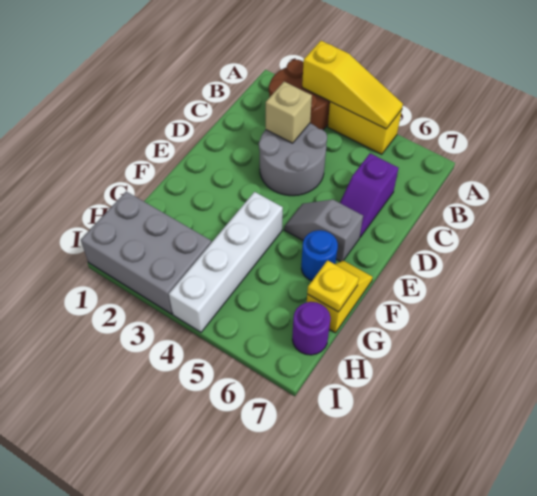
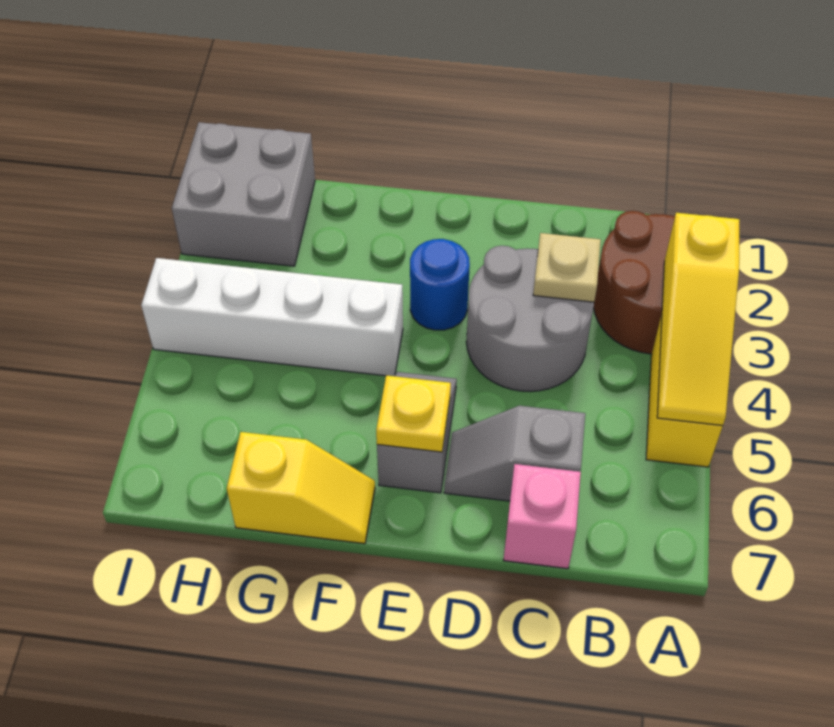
tan 1x1 brick [266,82,312,143] -> tan 1x1 plate [533,233,601,302]
purple 1x2 slope [340,153,399,237] -> grey 1x2 slope [444,406,585,501]
none -> pink 1x1 brick [504,464,581,569]
blue 1x1 round brick [301,230,338,281] -> blue 1x1 round brick moved to [410,239,470,330]
yellow 1x1 plate [307,260,359,312] -> yellow 1x1 plate moved to [376,375,451,452]
grey 2x3 brick [81,192,211,314] -> grey 2x2 brick [172,122,315,266]
purple 1x1 round brick [292,302,331,355] -> none

